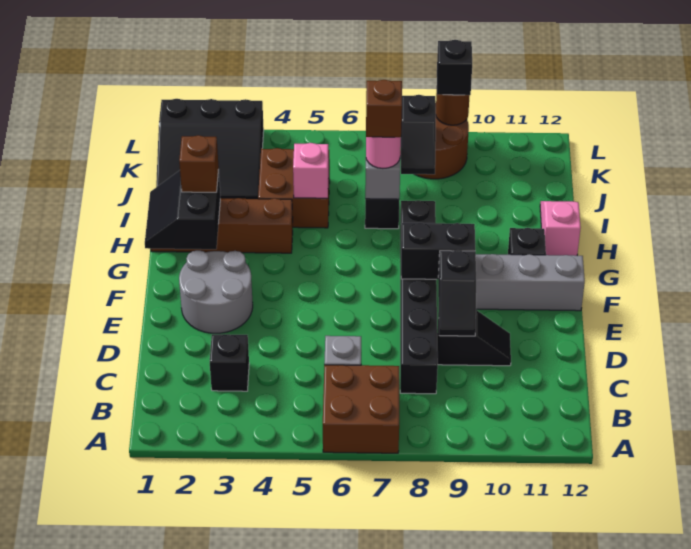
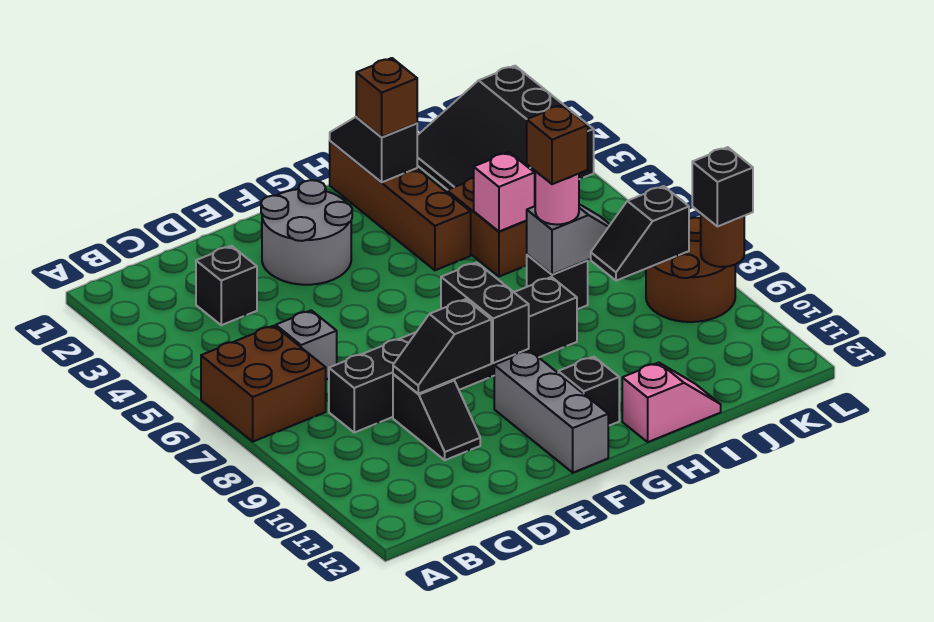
black 2x2 slope [145,170,220,249] -> black 1x2 slope [330,117,417,182]

